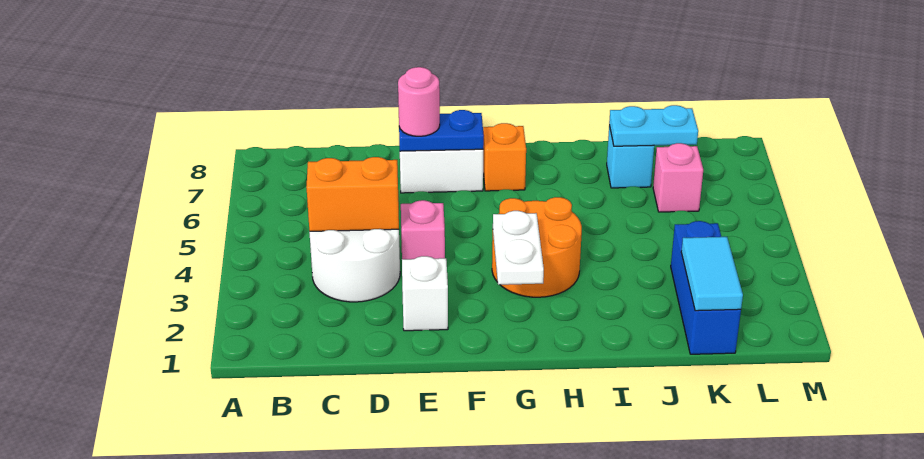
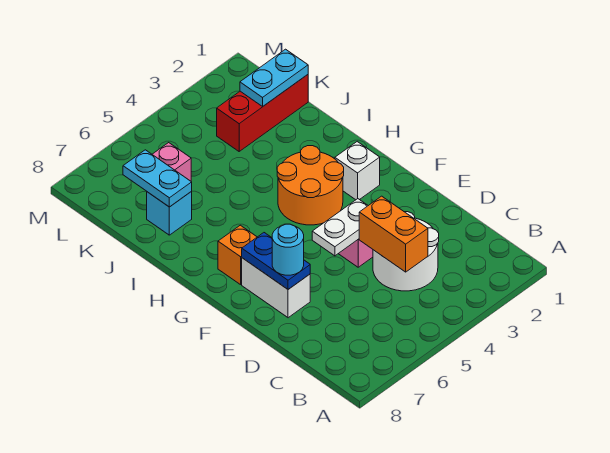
white 1x1 brick [402,256,448,331] -> white 1x1 brick moved to [335,142,380,200]
pink 1x1 round brick [398,67,440,136] -> cyan 1x1 round brick [272,224,304,275]
white 1x2 plate [493,211,544,285] -> white 1x2 plate moved to [312,199,368,256]
blue 1x3 brick [671,221,741,354] -> red 1x3 brick [217,75,308,151]
cyan 1x2 tile [681,237,743,311] -> cyan 1x2 plate [240,49,308,107]

